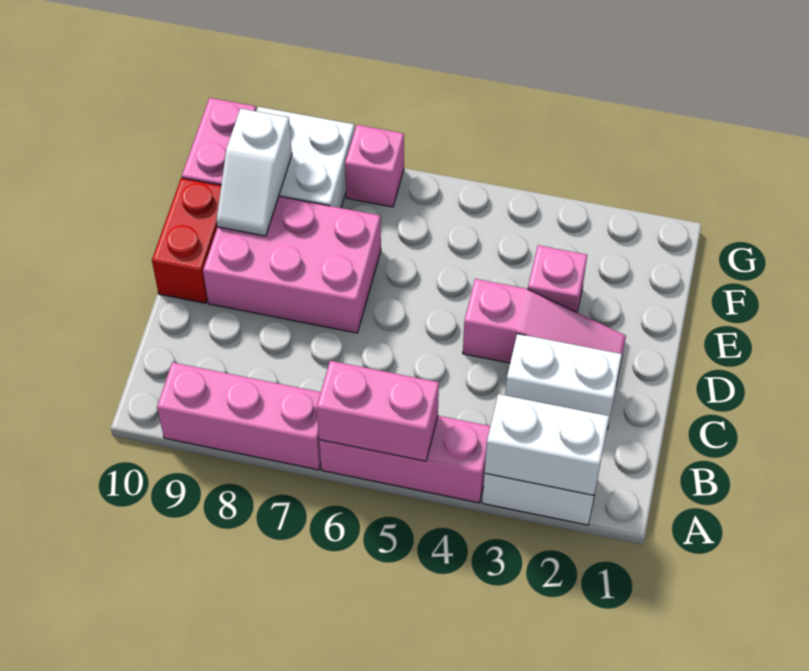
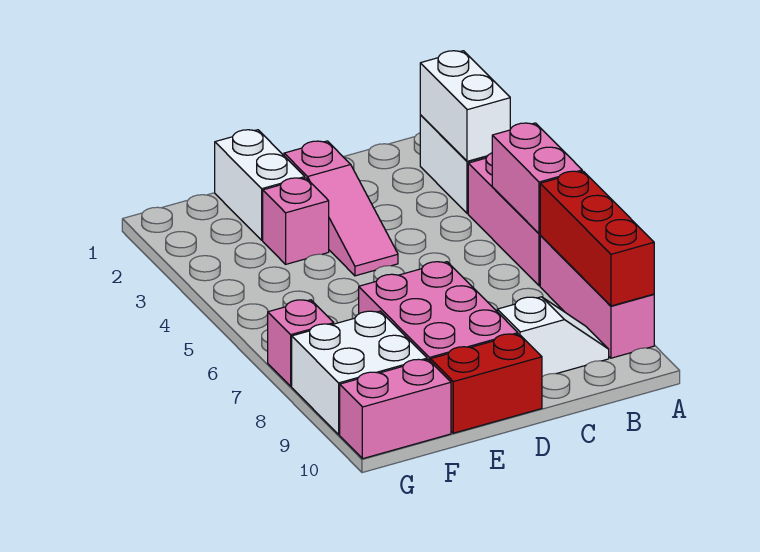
none -> red 1x3 brick [540,171,654,306]
white 1x2 brick [505,334,622,429] -> white 1x2 brick moved to [215,130,305,240]
pink 1x3 slope [463,279,626,369] -> pink 1x3 slope turned to [284,141,398,276]
white 1x2 slope [217,108,292,236] -> white 1x2 slope moved to [497,297,609,377]

